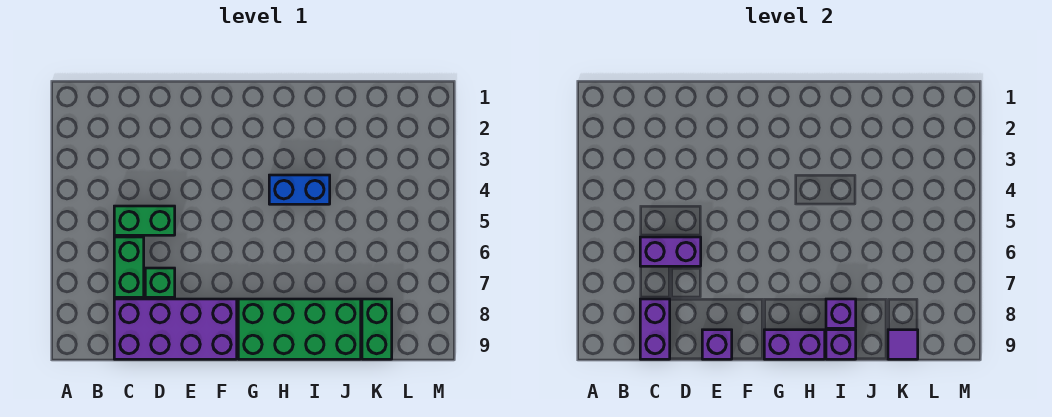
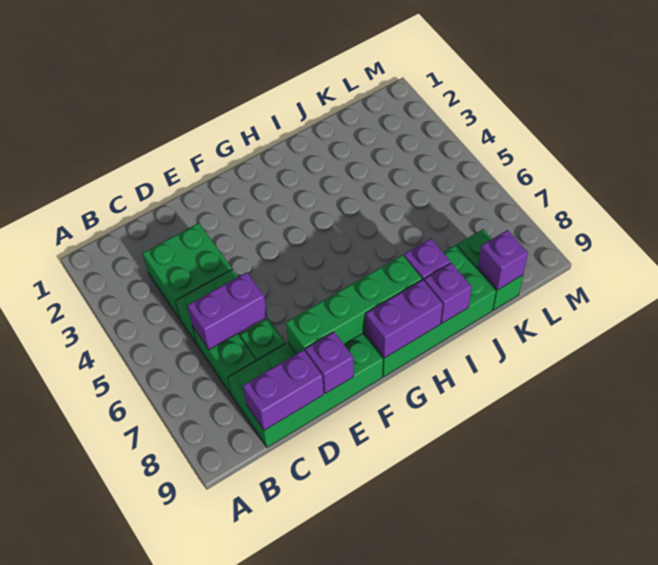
none -> green 2x2 brick [143,223,232,319]
purple 2x4 brick [114,299,237,359] -> green 2x4 brick [228,334,383,448]
purple 1x2 brick [640,299,670,359] -> purple 1x2 brick turned to [243,350,324,430]
none -> green 1x4 brick [286,255,422,354]
blue 1x2 brick [269,175,330,204] -> none
purple 1x1 tile [888,330,918,359] -> purple 1x1 brick [478,230,528,290]

